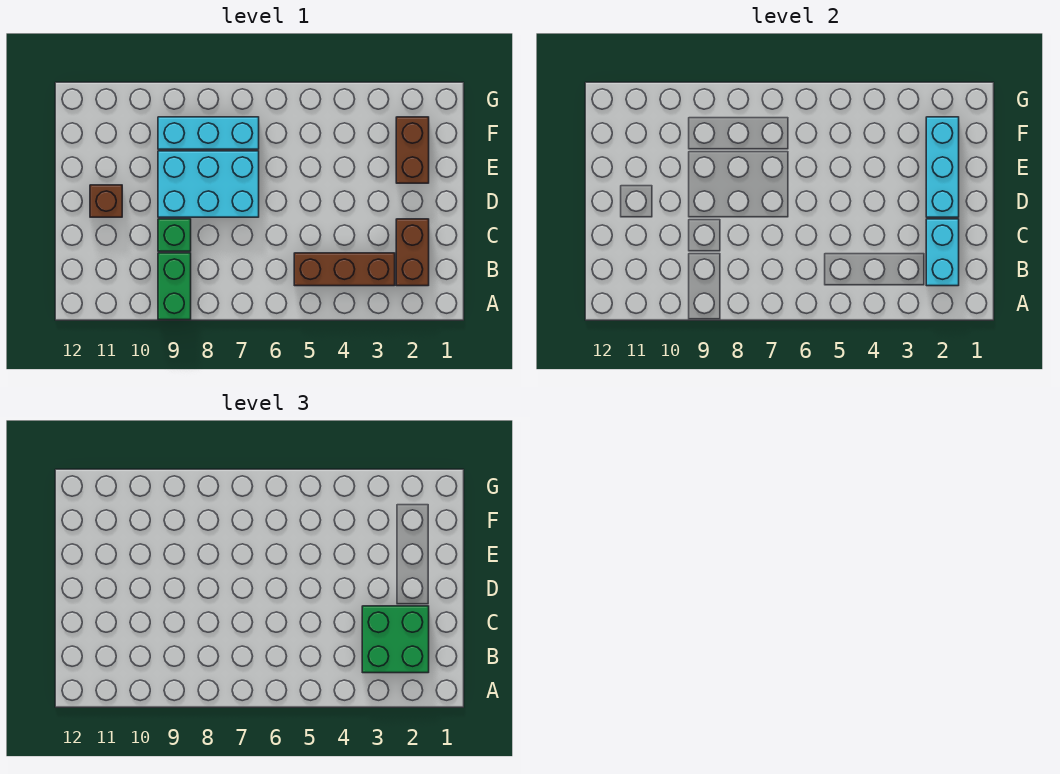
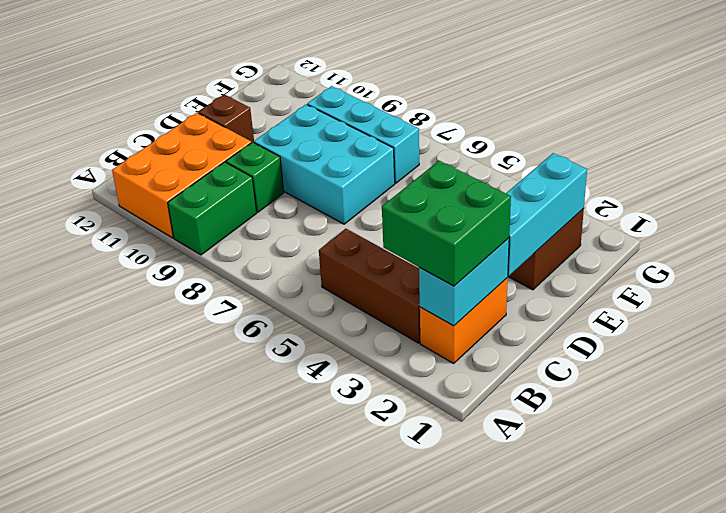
none -> orange 2x3 brick [112,113,251,238]
brown 1x2 brick [396,219,429,286] -> orange 1x2 brick [420,278,508,363]

